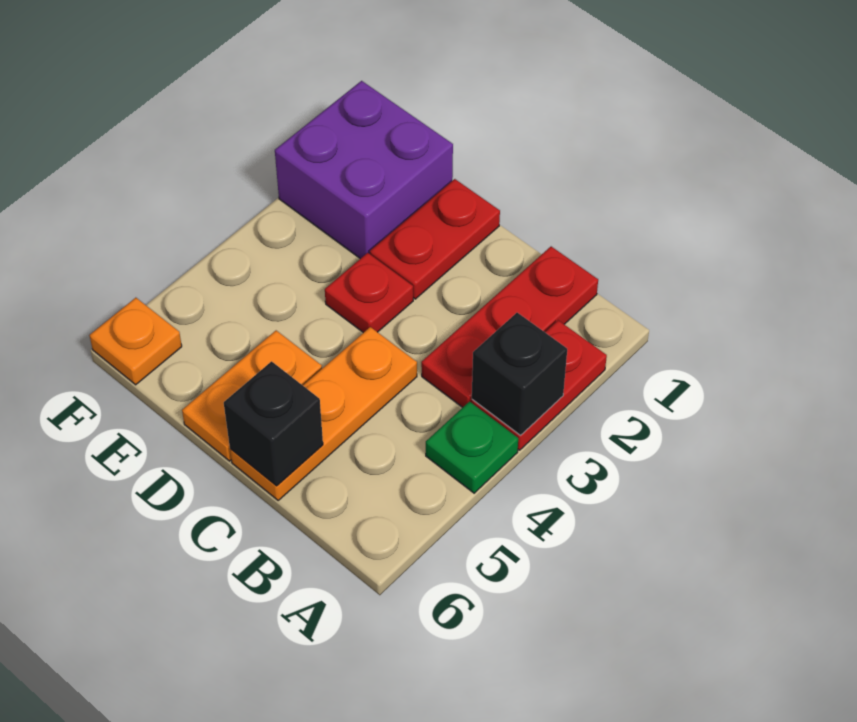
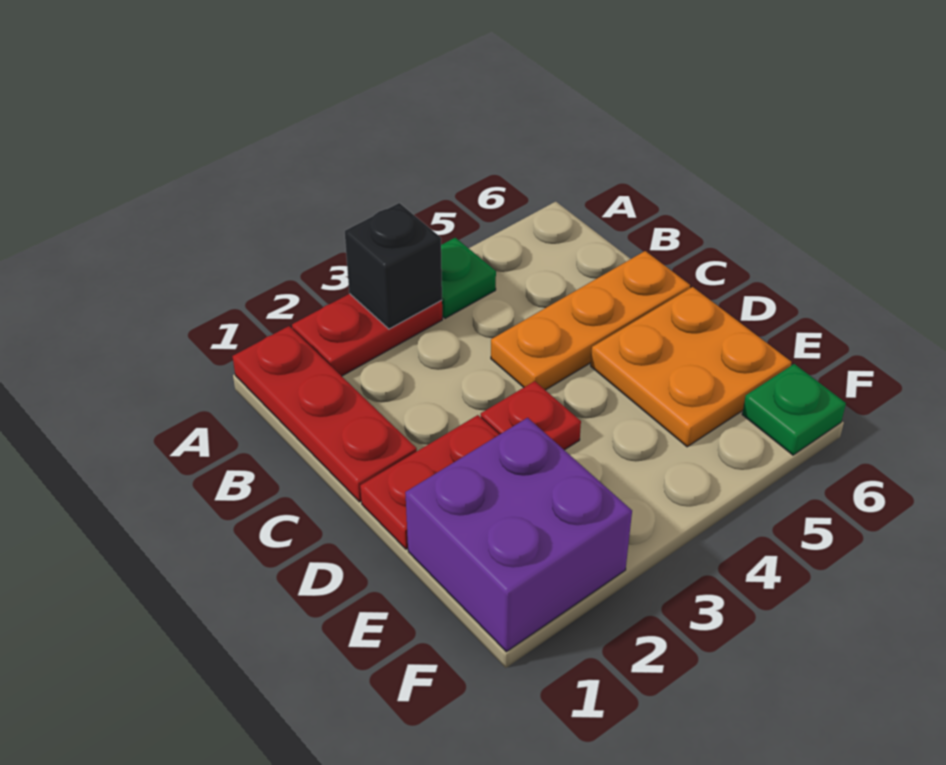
red 1x3 plate [421,247,598,407] -> red 1x3 plate turned to [232,326,417,502]
black 1x1 brick [224,361,323,486] -> none
orange 1x2 plate [182,331,322,461] -> orange 2x2 plate [591,287,791,447]
orange 1x1 plate [89,298,182,385] -> green 1x1 plate [742,364,846,455]

